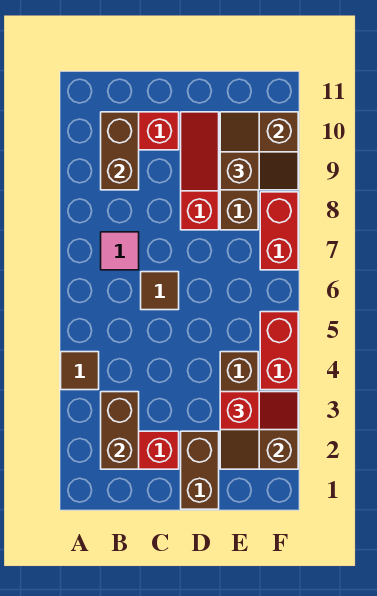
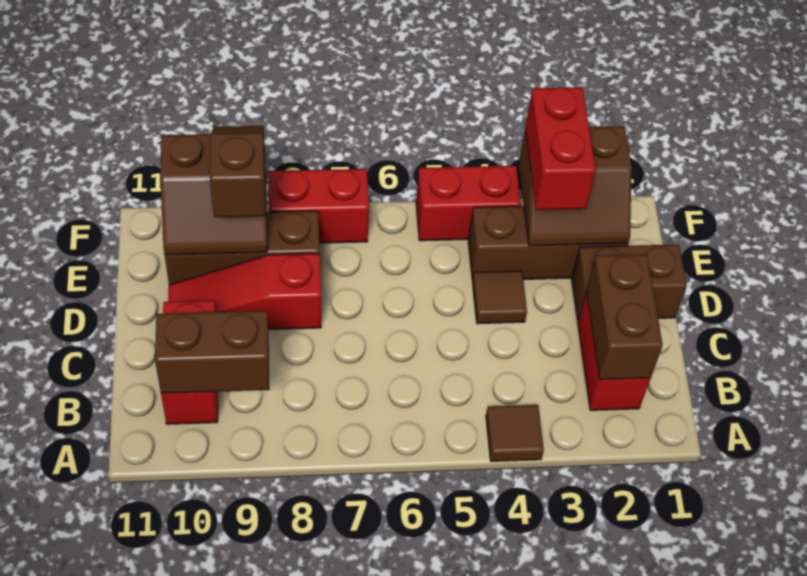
brown 1x2 brick [101,392,139,469] -> brown 1x2 brick turned to [587,254,663,380]
pink 1x1 tile [101,232,139,270] -> none
brown 1x1 tile [141,272,179,310] -> brown 1x1 tile moved to [473,271,527,324]
red 1x2 slope [220,392,298,430] -> red 1x2 brick [525,87,596,210]

